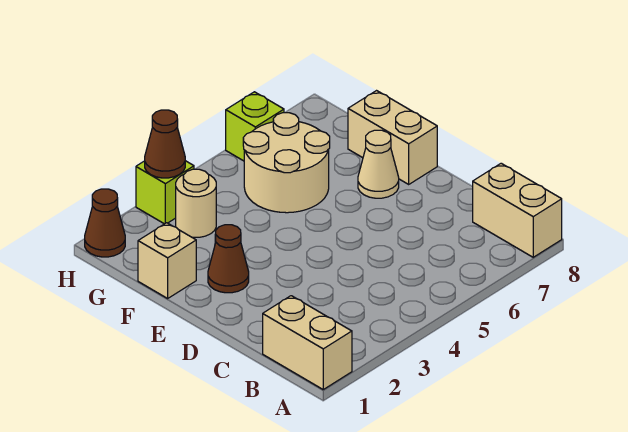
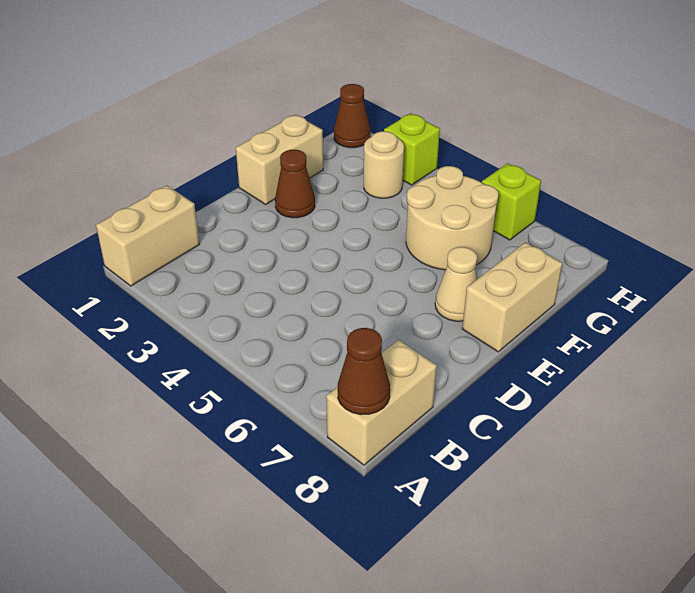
tan 1x1 brick [138,223,196,298] -> tan 1x2 brick [236,115,323,204]
brown 1x1 cone [145,110,185,178] -> brown 1x1 cone moved to [338,328,390,415]

